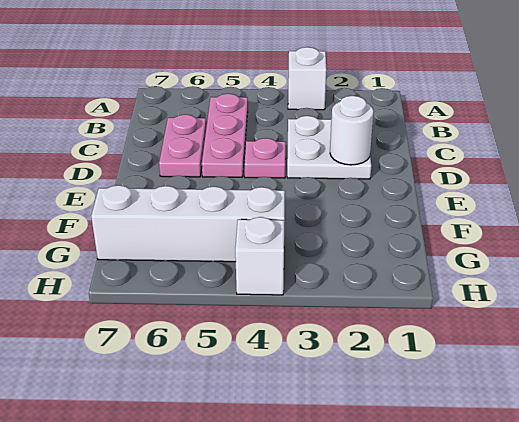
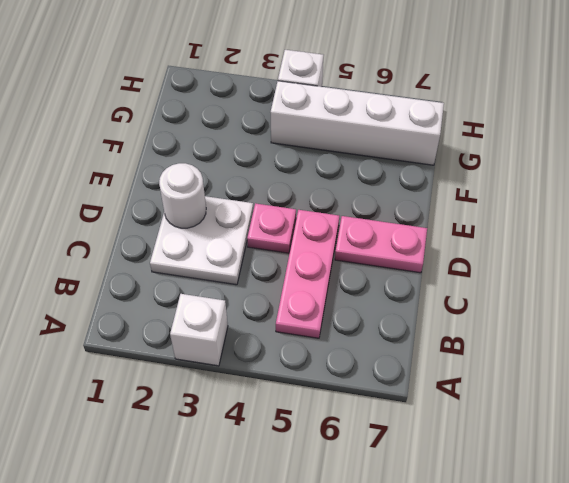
pink 1x2 plate [159,114,206,177] -> pink 1x2 plate turned to [335,216,427,273]

